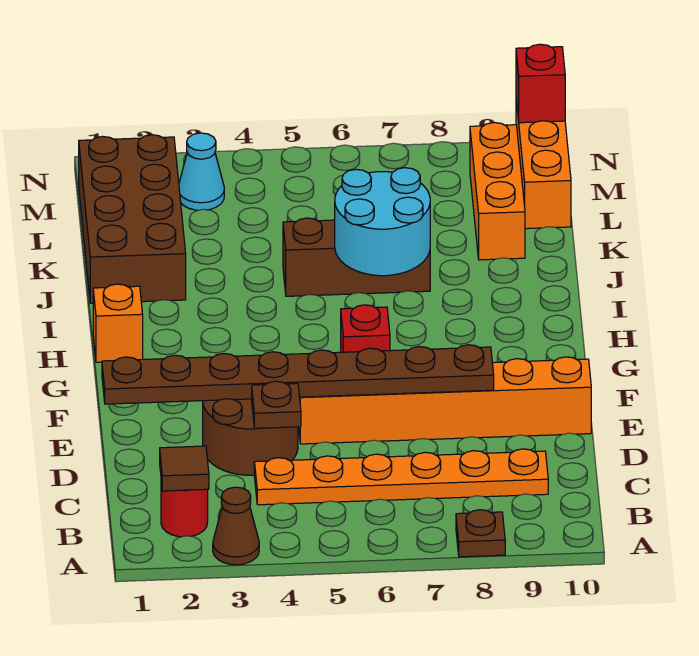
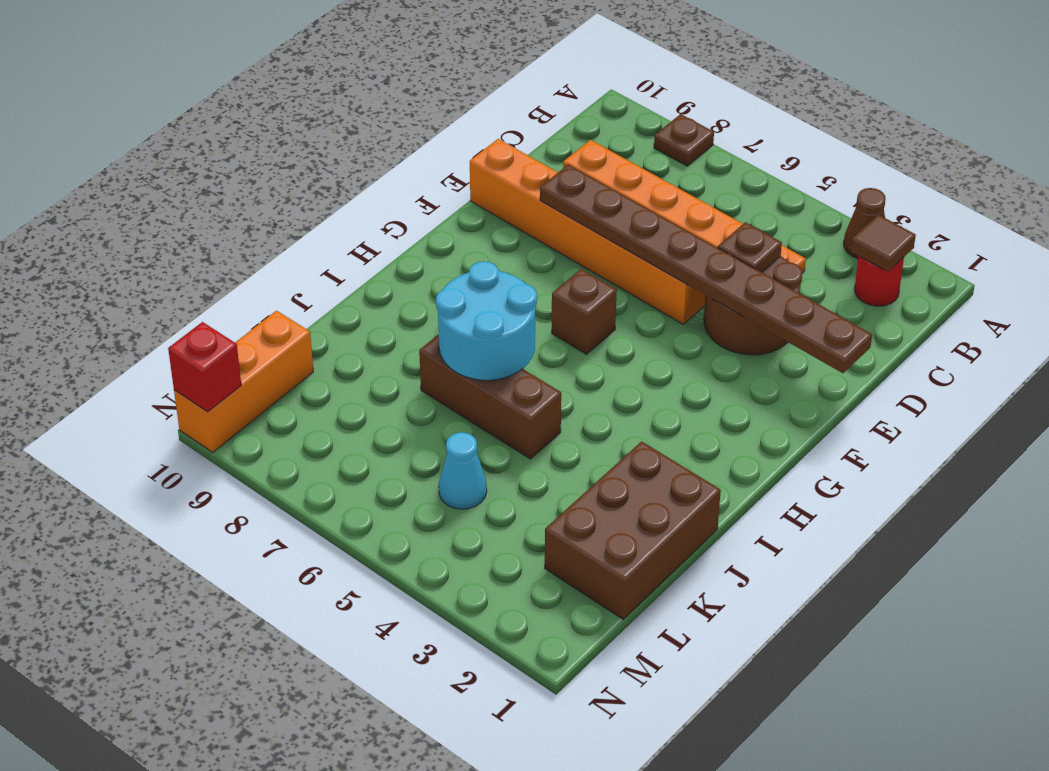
red 1x1 brick [341,305,390,352] -> brown 1x1 brick [552,269,617,354]
orange 1x1 brick [93,284,143,362] -> none
brown 2x4 brick [79,135,186,303] -> brown 2x3 brick [545,441,721,619]
orange 1x3 brick [470,123,525,260] -> none
cyan 1x1 cone [179,133,224,210] -> cyan 1x1 cone moved to [439,432,487,509]

